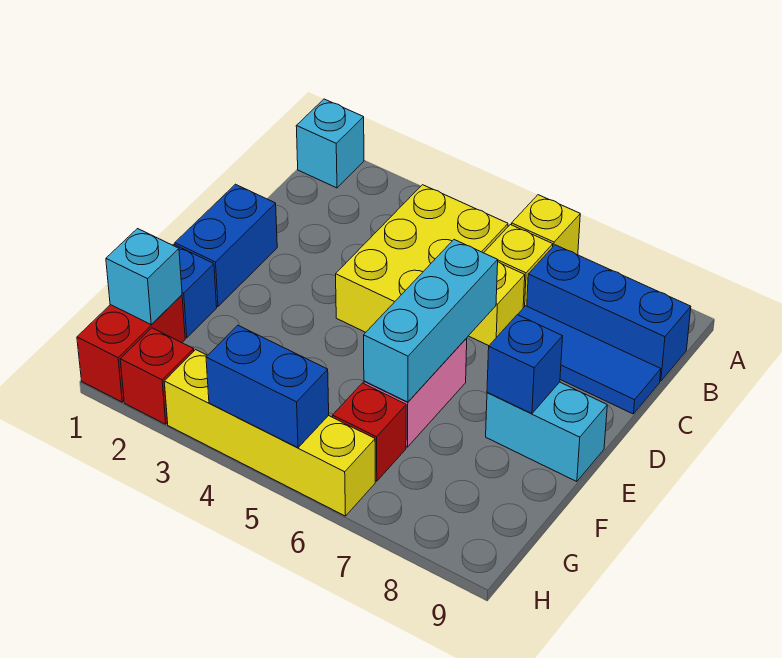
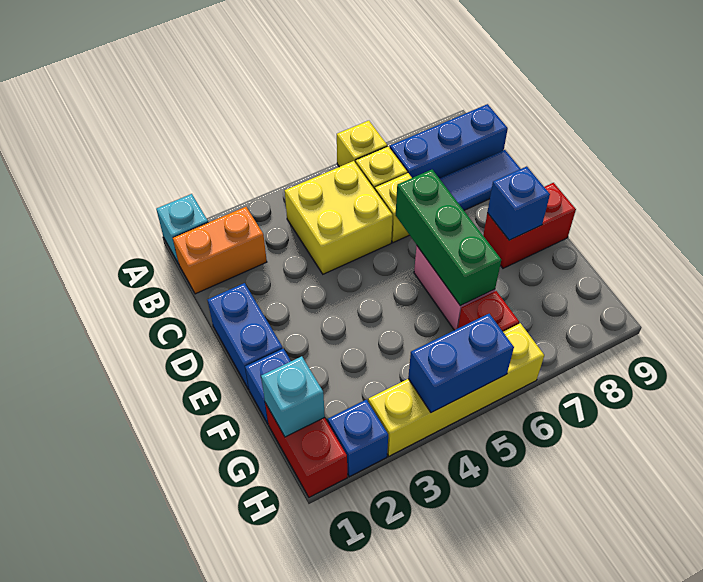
none -> orange 1x2 brick [173,207,267,294]
yellow 2x3 brick [336,185,508,332] -> yellow 2x2 brick [285,161,393,274]
cyan 1x3 brick [364,240,498,402] -> green 1x3 brick [396,170,501,306]
cyan 1x2 brick [486,382,607,482] -> red 1x2 brick [483,183,576,268]
red 1x1 brick [120,328,194,424] -> blue 1x1 brick [328,400,388,477]

